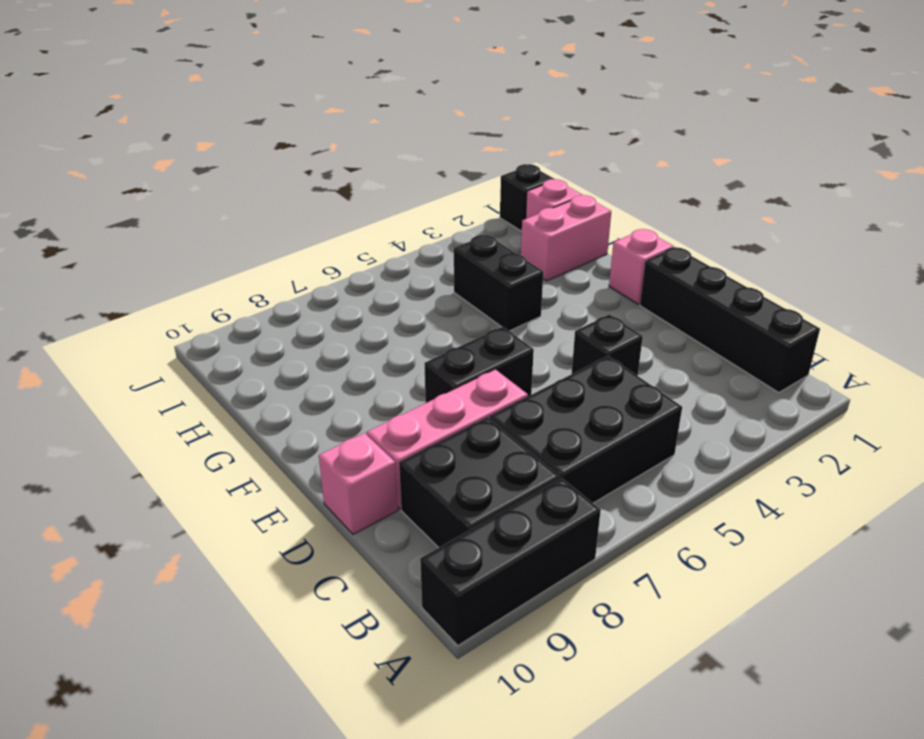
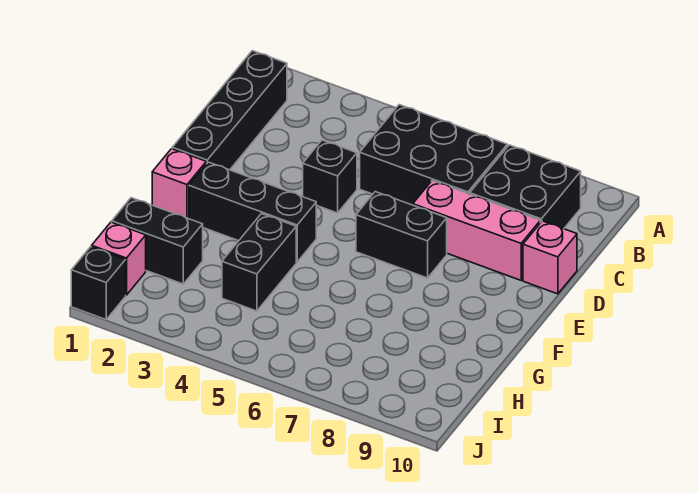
black 1x3 brick [420,478,601,645] -> black 1x3 brick moved to [189,162,316,262]
pink 1x2 brick [521,195,611,281] -> black 1x2 brick [112,198,203,284]

